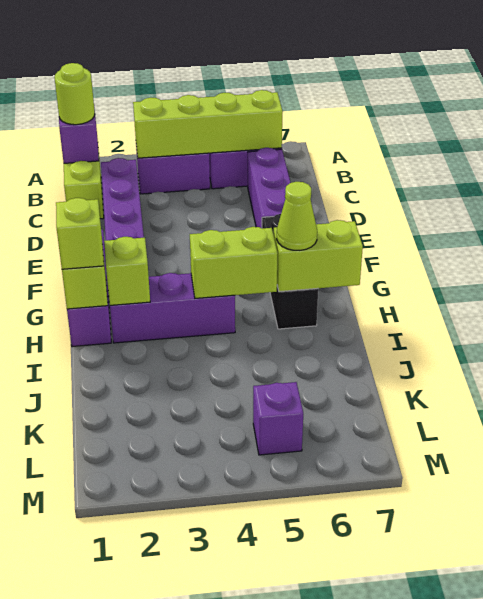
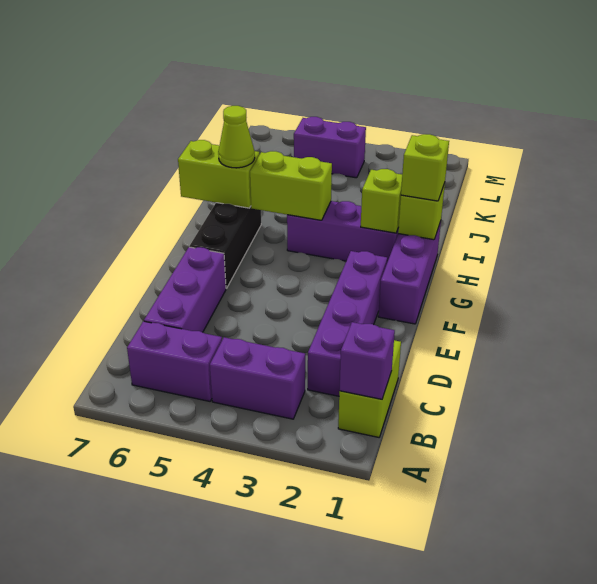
lime 1x1 round brick [54,63,95,125] -> none
lime 1x4 brick [133,90,283,158] -> none
purple 1x1 brick [253,382,303,455] -> purple 1x2 brick [294,117,366,178]

